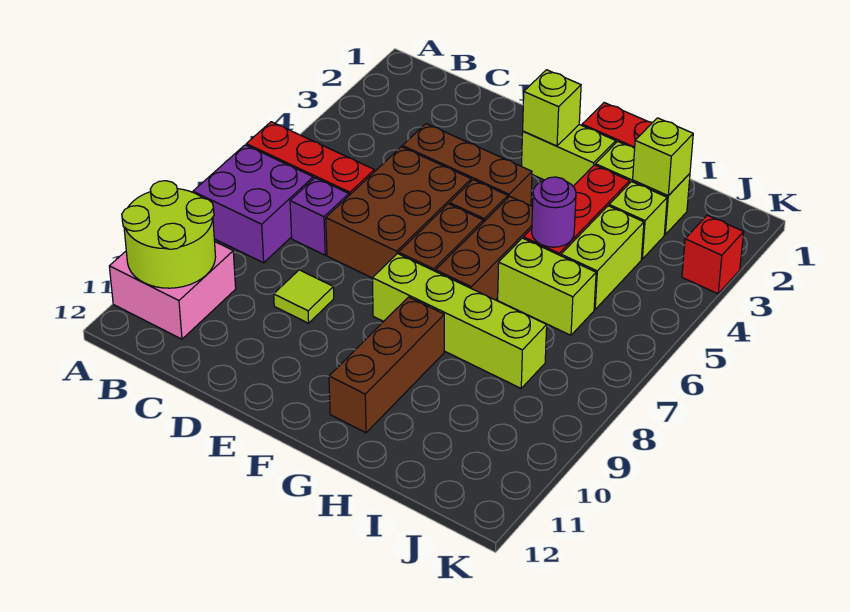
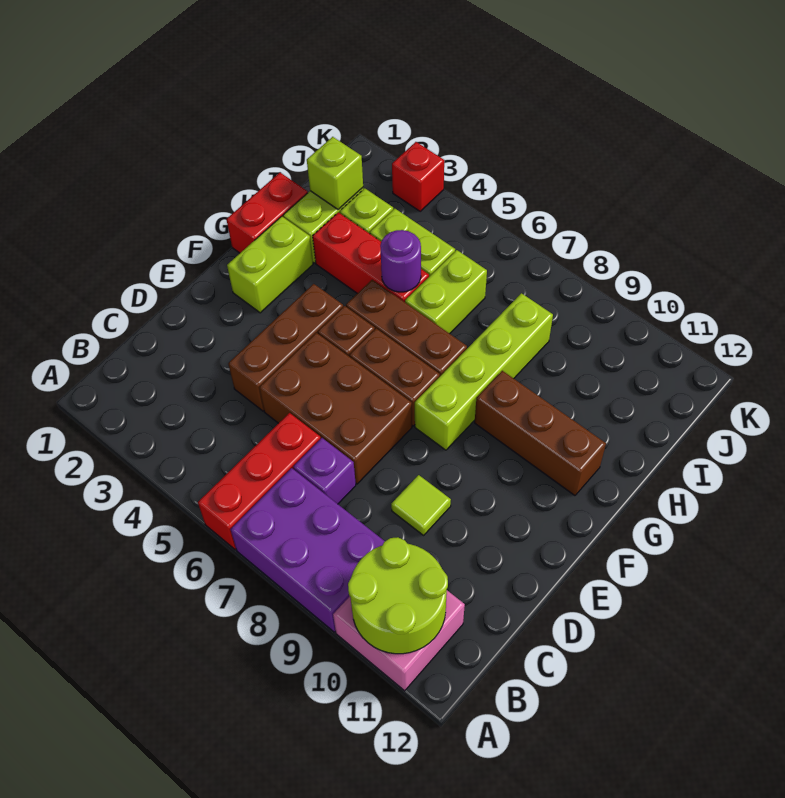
purple 2x2 brick [193,145,313,263] -> purple 2x3 brick [230,468,385,632]
lime 1x1 brick [523,70,581,146] -> none

